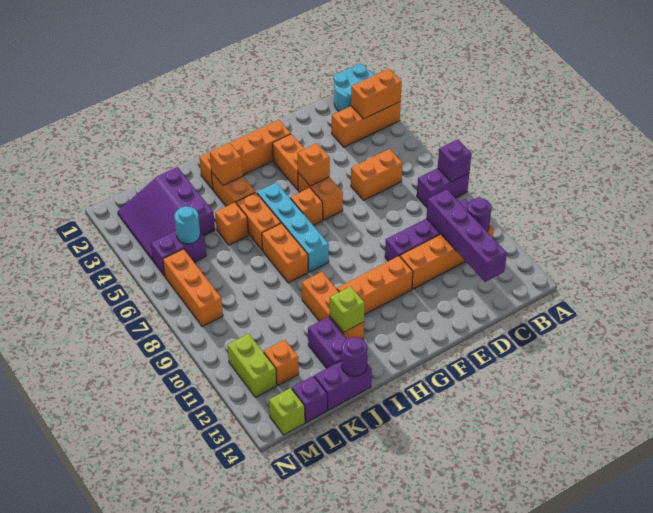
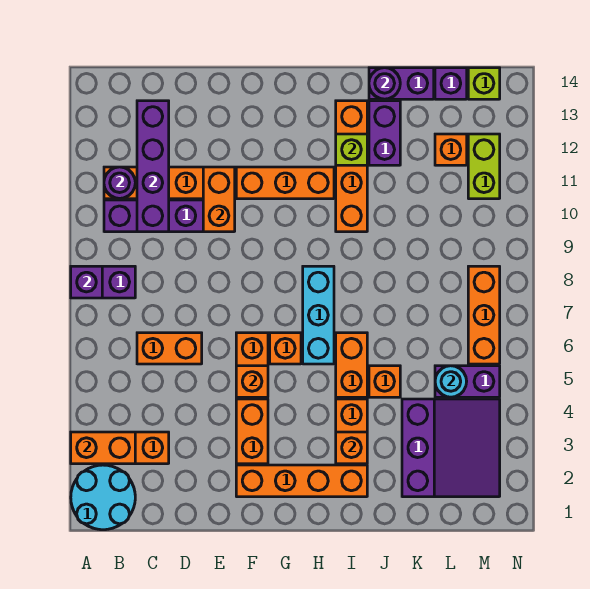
cyan 1x4 brick [257,183,329,272] -> cyan 1x3 brick [303,266,334,364]
orange 1x2 brick [262,223,308,283] -> orange 1x2 brick moved to [203,167,235,232]
orange 1x3 brick [302,272,364,339] -> orange 1x4 brick [336,101,367,232]

